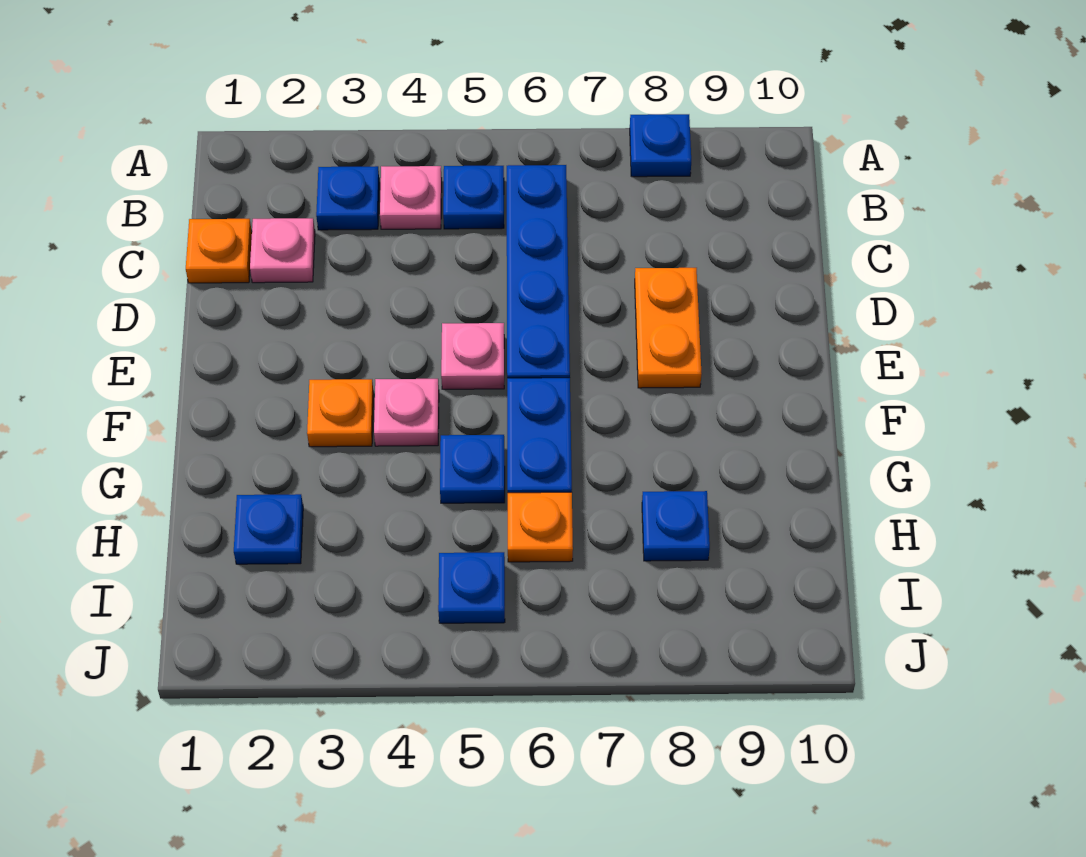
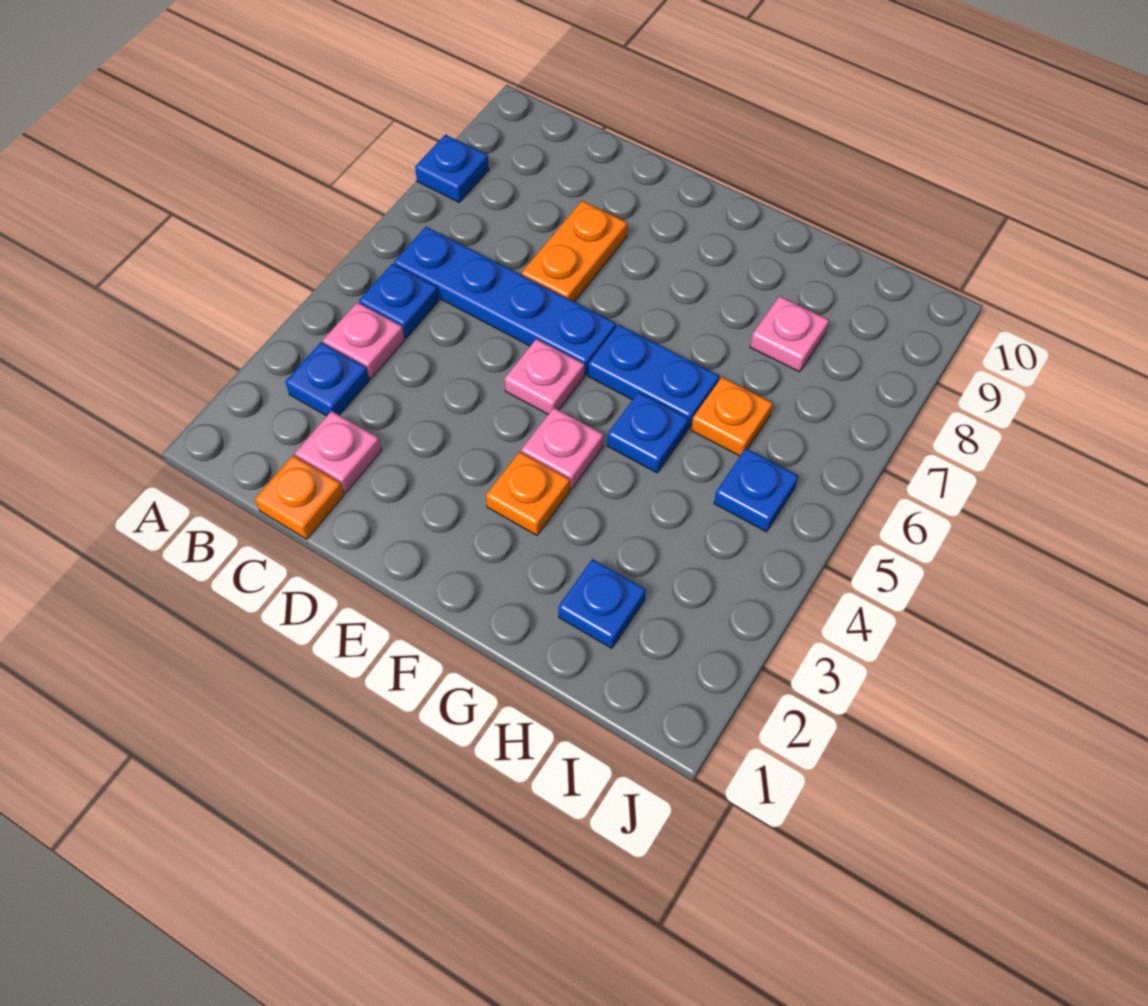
orange 1x2 plate [635,268,702,388] -> orange 1x2 plate turned to [522,201,627,302]
blue 1x1 plate [642,491,710,561] -> pink 1x1 plate [750,296,829,372]

